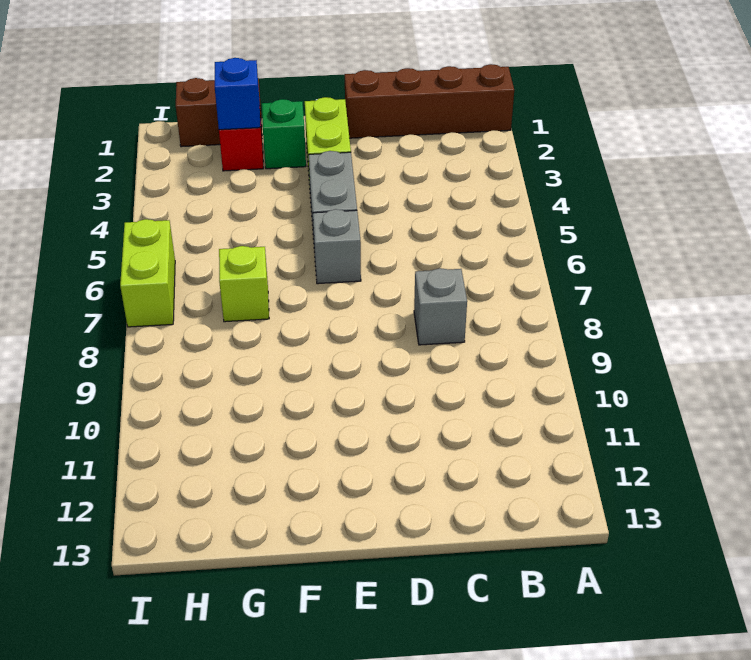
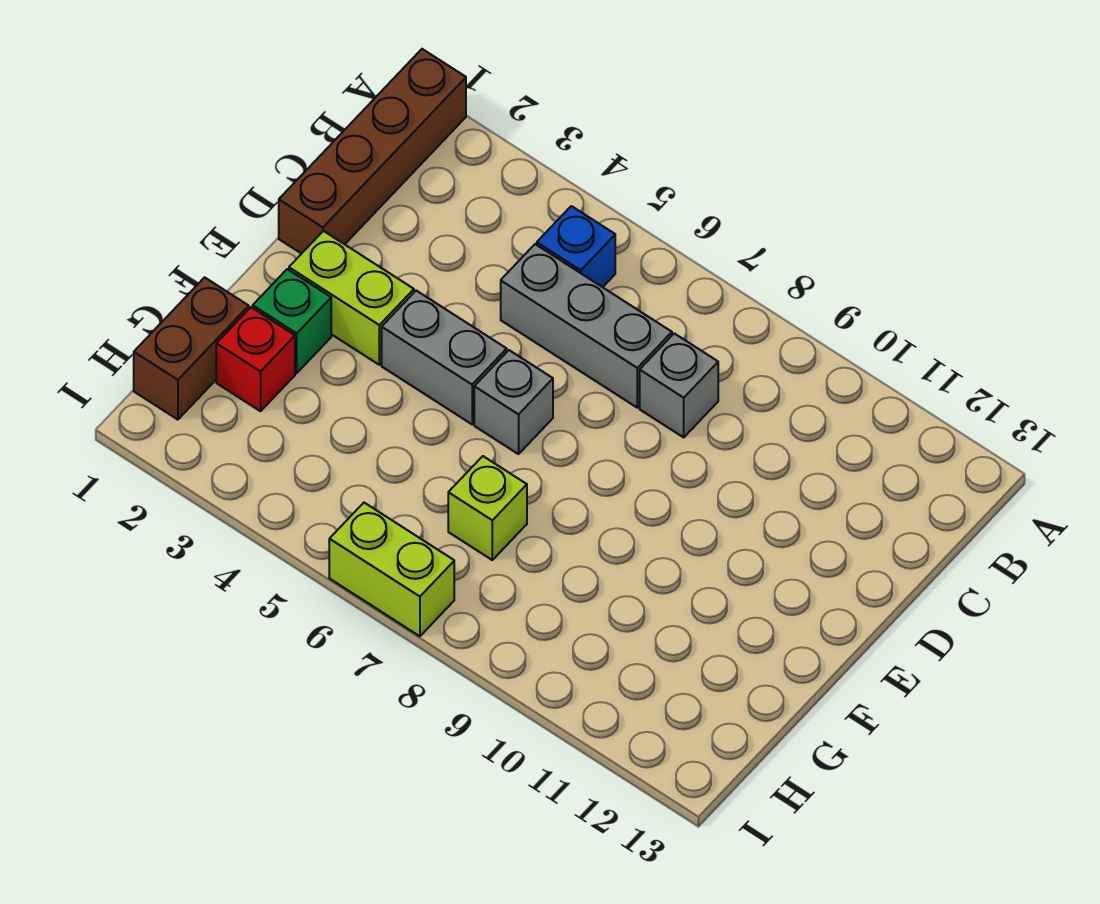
none -> grey 1x3 brick [501,244,672,408]
blue 1x1 brick [215,58,261,130] -> blue 1x1 brick moved to [537,206,615,287]

